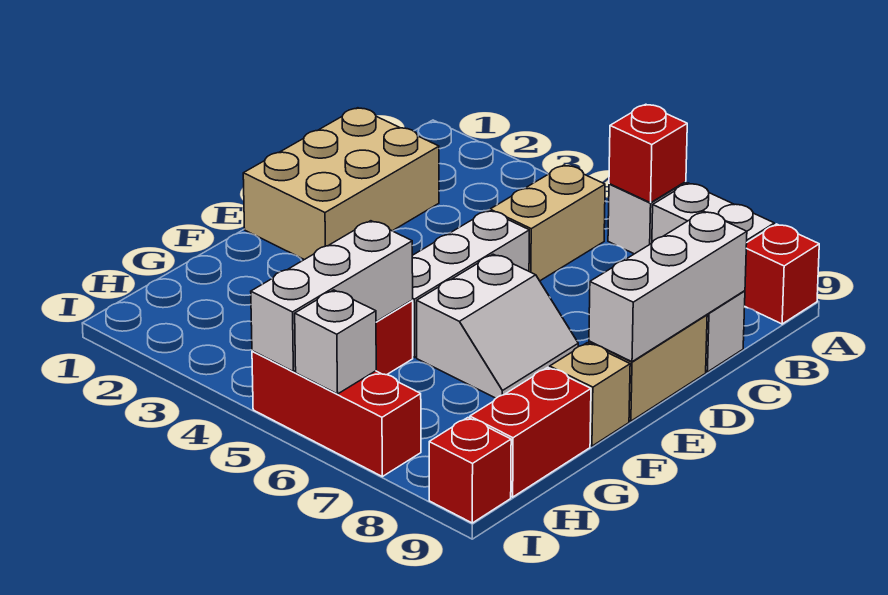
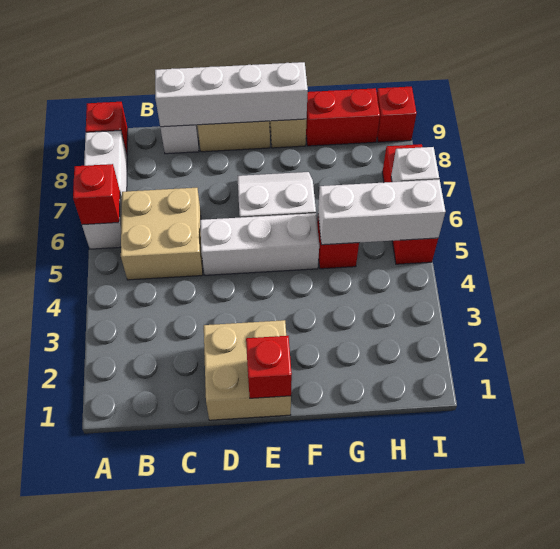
tan 1x2 brick [490,165,605,281] -> tan 2x2 brick [121,188,203,280]
tan 2x3 brick [243,108,439,260] -> tan 2x2 brick [204,320,291,420]
white 1x3 brick [589,211,747,362] -> white 1x4 brick [155,62,308,127]
none -> red 1x1 brick [246,336,292,398]

